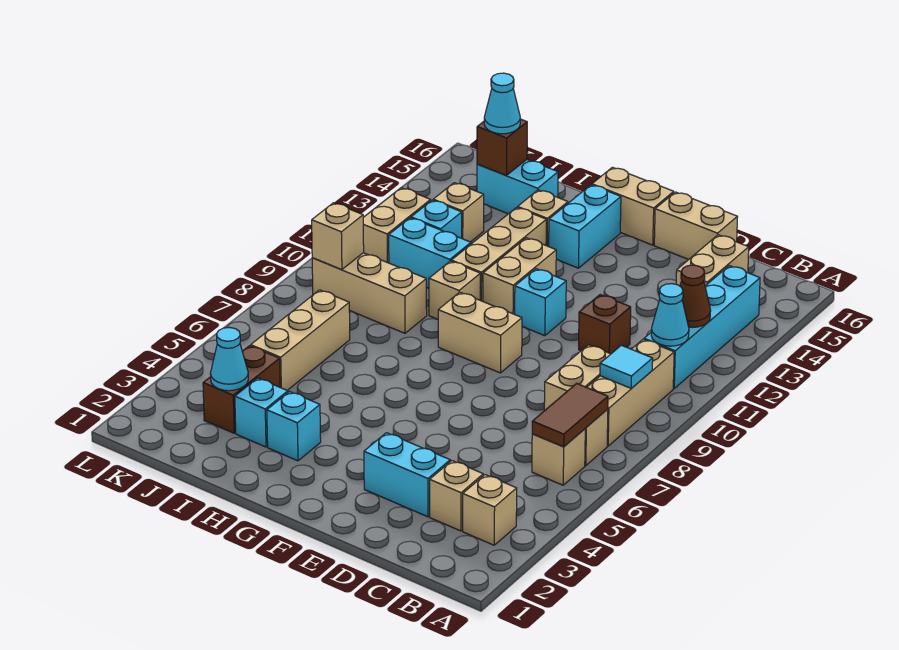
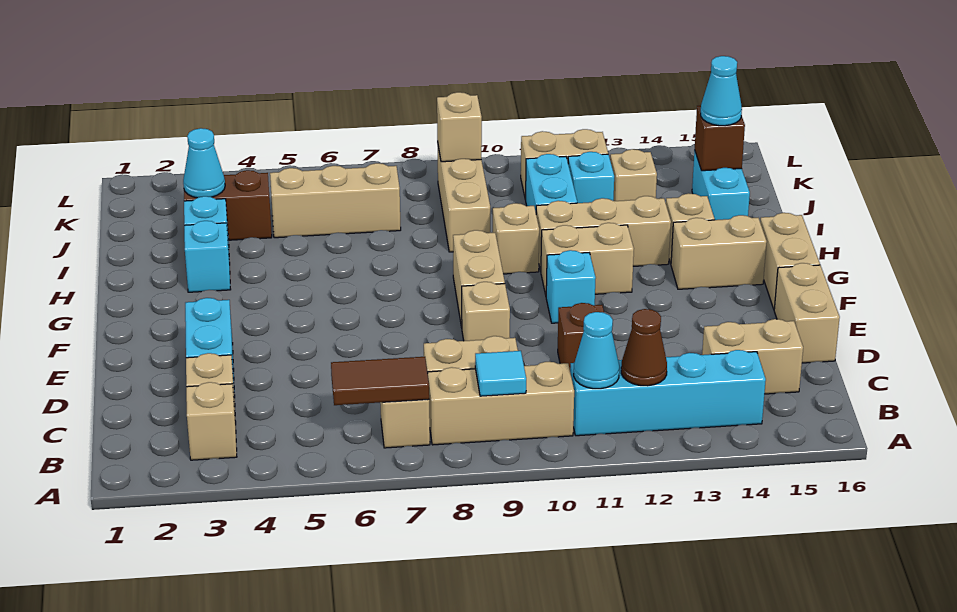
tan 1x1 brick [532,429,585,485] -> tan 1x1 brick moved to [462,282,510,341]
cyan 1x2 brick [549,185,621,268] -> tan 1x2 brick [671,215,767,289]

